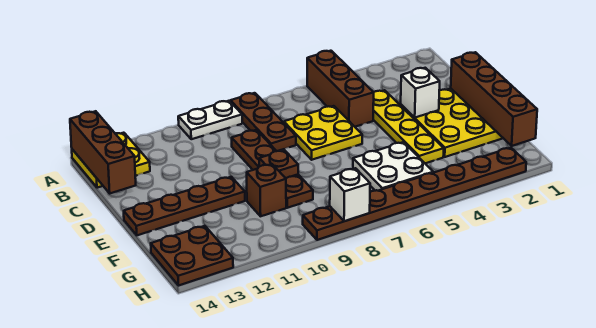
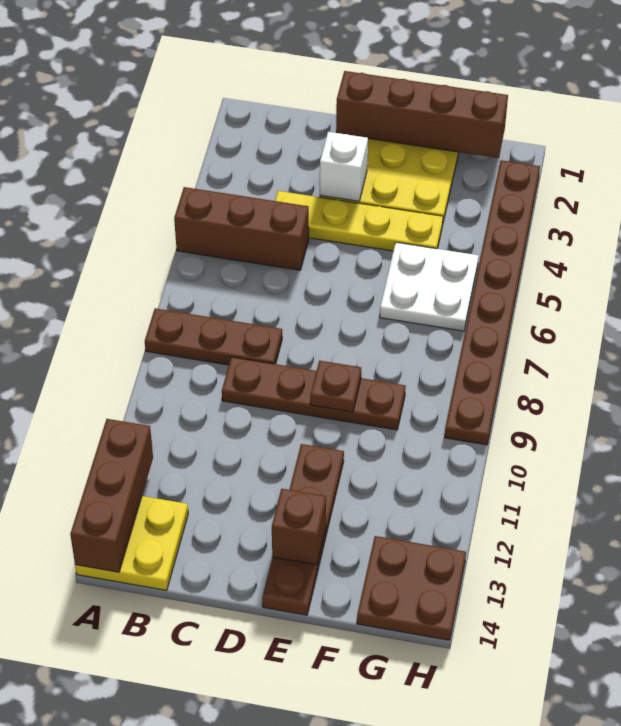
white 1x2 plate [178,101,242,139] -> none
brown 1x3 brick [70,111,136,193] -> brown 1x3 brick turned to [70,419,153,572]
yellow 2x2 plate [284,106,362,160] -> none
brown 1x1 brick [247,164,286,216] -> brown 1x1 brick moved to [272,489,326,565]
white 1x1 brick [330,168,370,221] -> none

